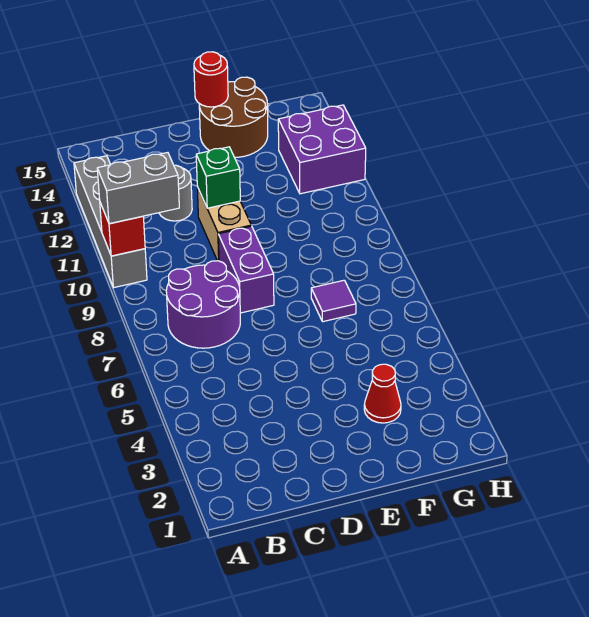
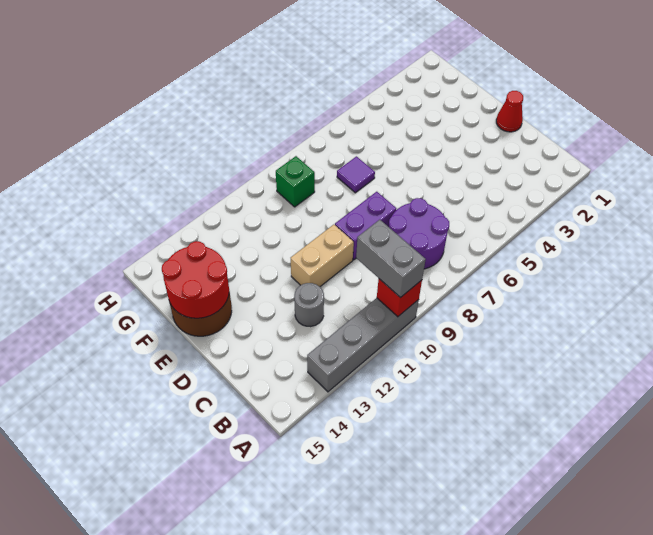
green 1x1 brick [196,147,240,208] -> green 1x1 brick moved to [276,156,315,207]
red 1x1 round brick [194,52,228,107] -> red 2x2 round brick [162,241,229,318]
red 1x1 cone [364,364,401,423] -> red 1x1 cone moved to [496,91,523,132]
purple 2x2 brick [278,105,366,194] -> none

